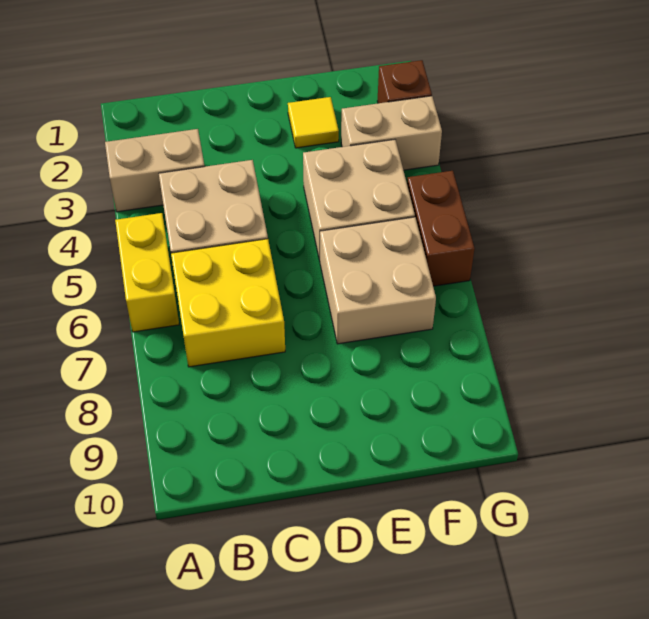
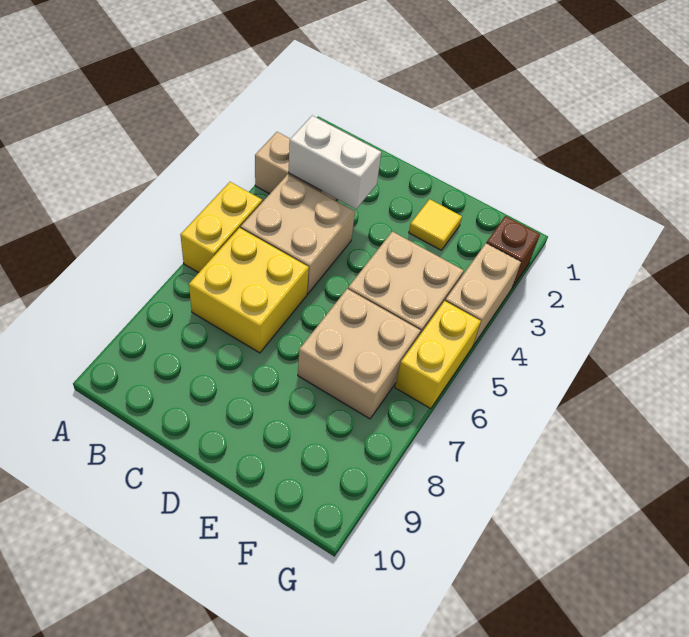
none -> white 1x2 brick [289,116,381,209]
tan 1x2 brick [341,96,442,170] -> tan 1x2 brick turned to [445,243,521,346]
brown 1x2 brick [407,171,475,286] -> yellow 1x2 brick [395,301,481,409]

